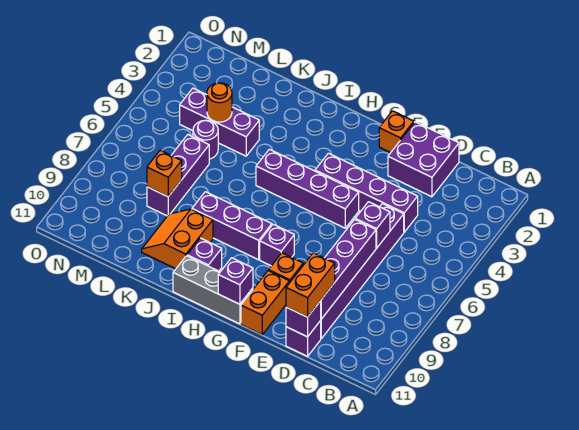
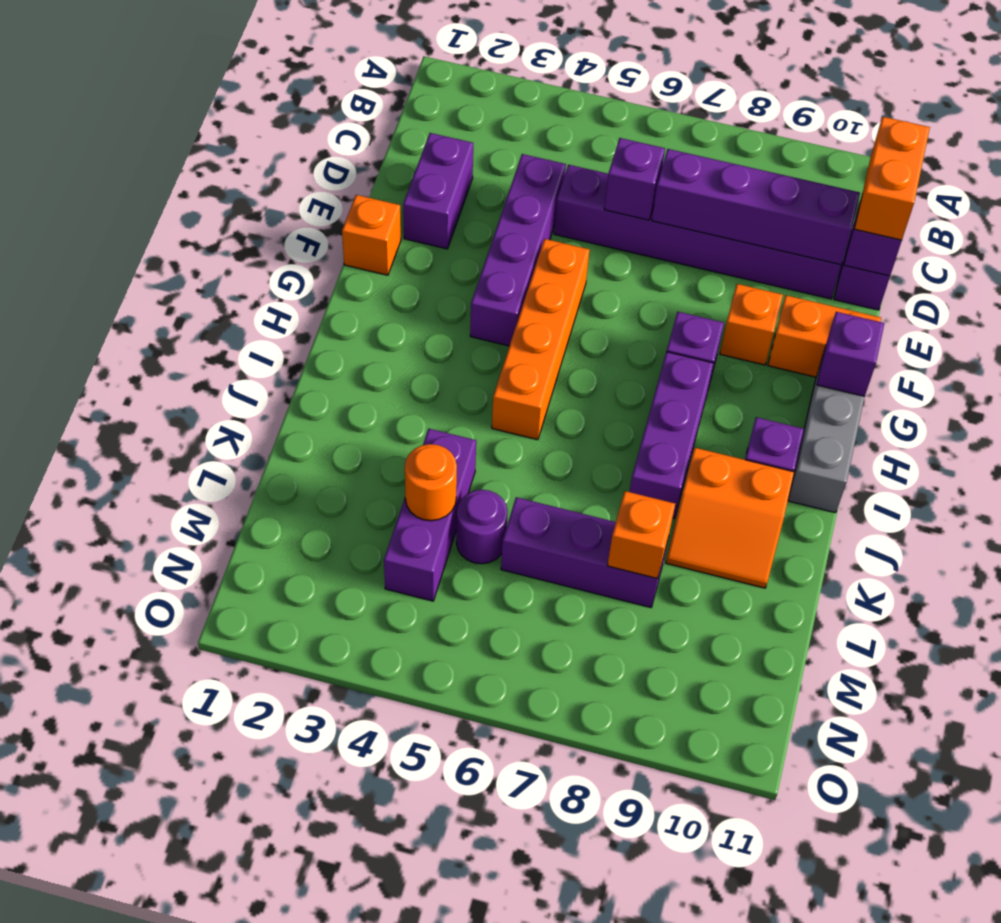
purple 2x2 brick [388,122,459,197] -> purple 1x2 brick [403,133,473,249]
orange 1x2 brick [286,253,335,317] -> orange 1x2 brick turned to [855,117,930,240]
purple 1x4 brick [256,149,359,228] -> orange 1x4 brick [492,239,589,440]

